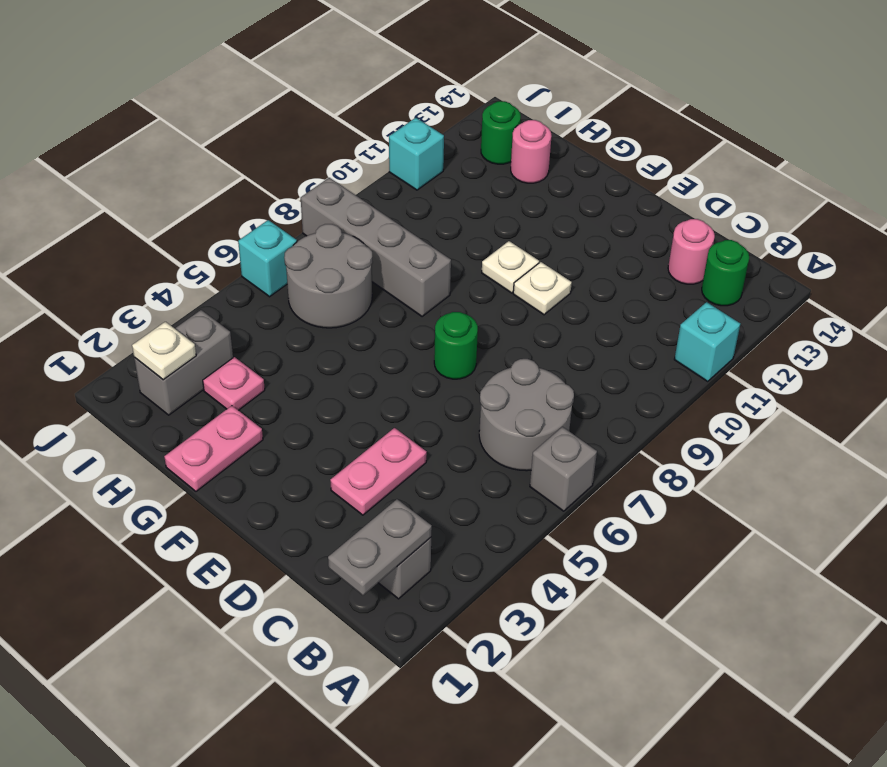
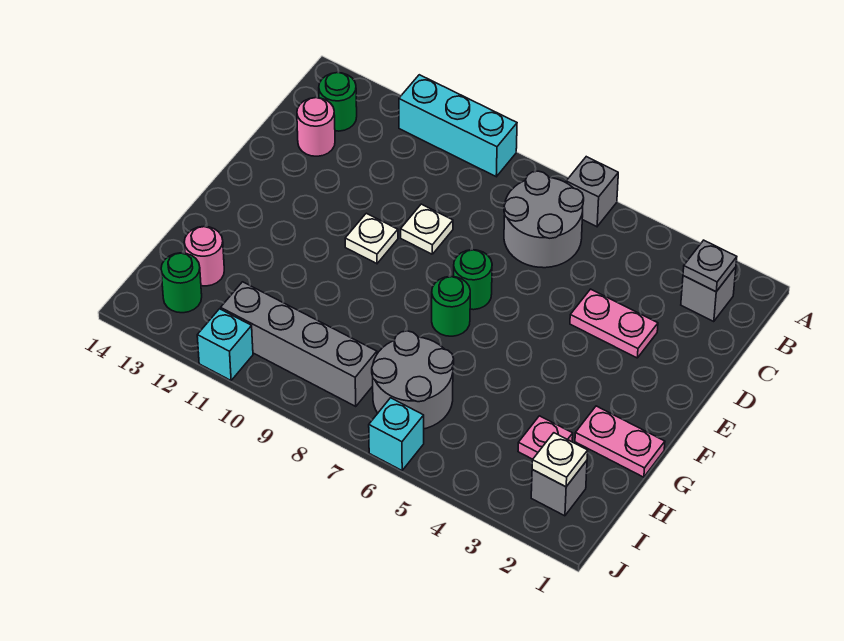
cyan 1x1 brick [674,302,740,381] -> cyan 1x3 brick [399,75,517,177]
grey 1x2 plate [328,499,432,595] -> grey 1x1 plate [683,240,737,292]
none -> green 1x1 round brick [432,276,470,336]
white 1x1 plate [482,241,539,293] -> white 1x1 plate moved to [401,204,453,254]
grey 1x4 brick [301,178,451,317] -> grey 1x4 brick turned to [221,282,377,407]
grey 1x2 brick [134,310,233,415] -> grey 1x1 brick [531,461,587,516]

